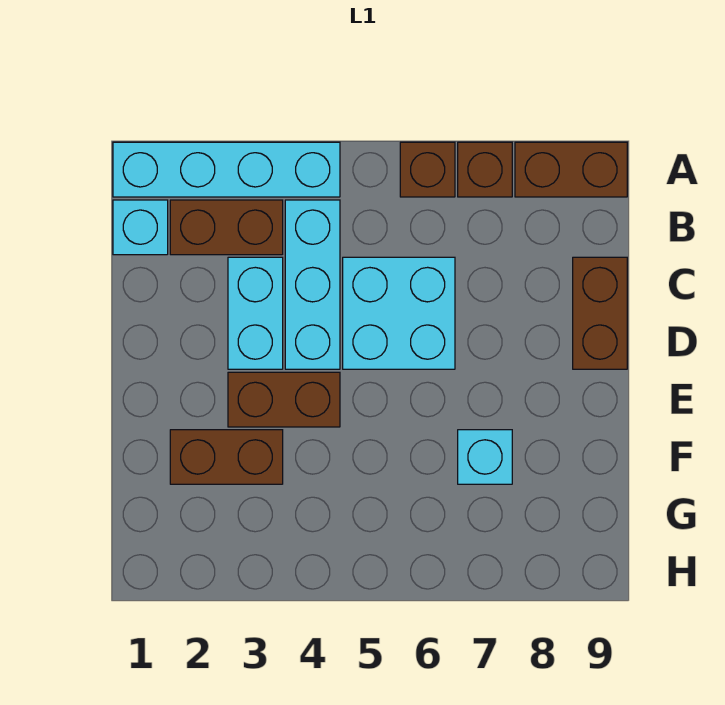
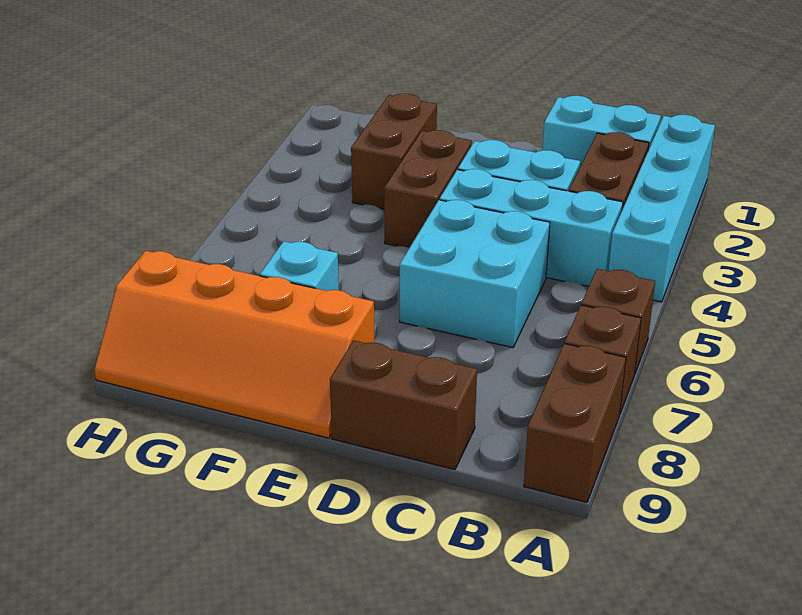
cyan 1x1 brick [113,200,168,255] -> cyan 1x2 brick [542,96,661,167]
none -> orange 2x4 slope [94,251,374,438]

